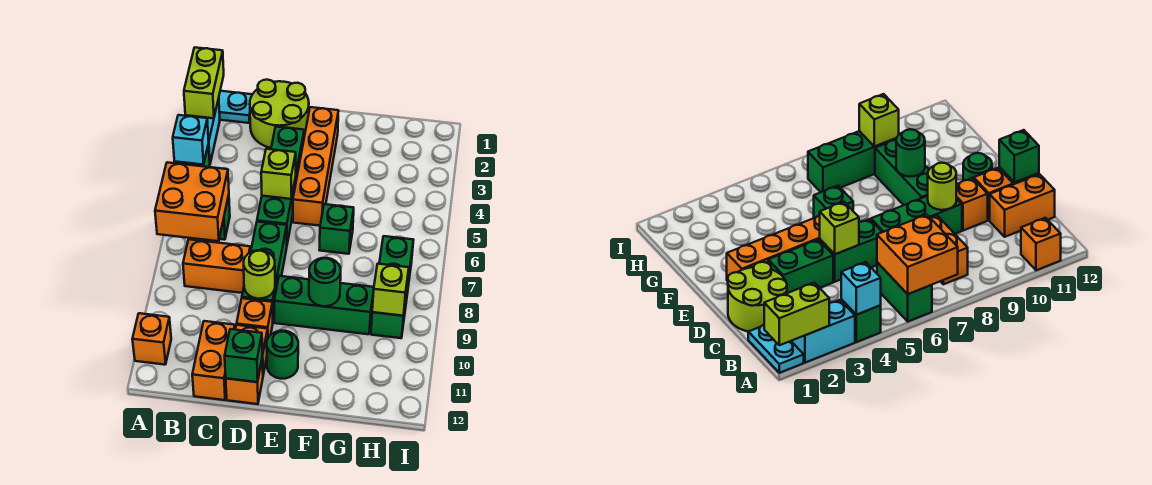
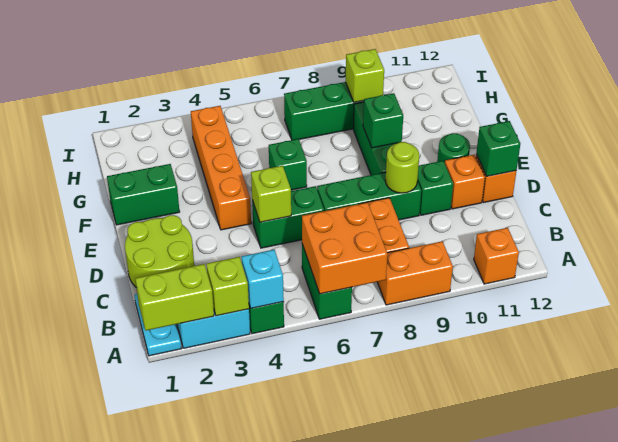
none -> lime 1x1 brick [206,257,249,316]
orange 1x2 brick [192,321,235,400] -> orange 1x2 brick moved to [378,241,453,305]
green 1x2 brick [271,127,304,180] -> green 1x2 brick moved to [107,164,180,225]
orange 1x1 brick [237,298,273,337] -> green 1x1 brick [417,161,453,215]
orange 1x4 brick [293,107,338,226] -> orange 1x4 brick turned to [191,106,251,230]
green 1x1 round brick [309,258,341,306] -> green 1x1 brick [363,93,403,148]

